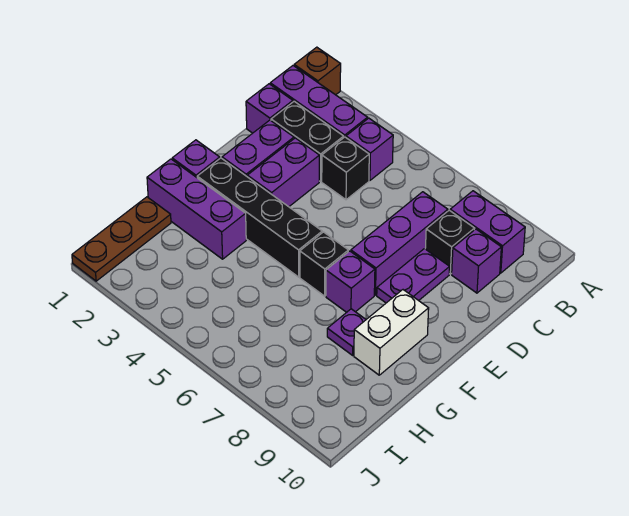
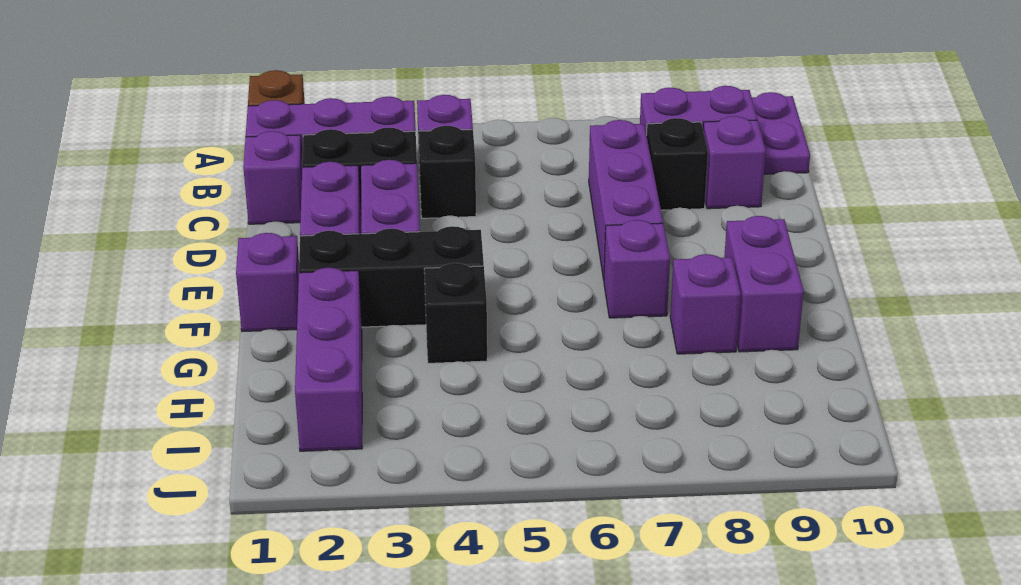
purple 1x2 plate [377,249,450,303] -> purple 1x2 plate moved to [752,92,810,174]
black 1x4 brick [197,158,322,277] -> black 1x3 brick [299,226,484,327]
black 1x1 brick [300,232,348,296] -> black 1x1 brick moved to [424,263,487,363]
white 1x2 brick [354,290,429,375] -> purple 1x2 brick [724,216,804,352]
purple 1x3 brick [147,159,246,259] -> purple 1x3 brick turned to [295,268,362,451]
purple 1x1 plate [327,309,366,355] -> purple 1x1 brick [670,254,741,354]
brown 1x3 plate [72,197,171,281] -> none

